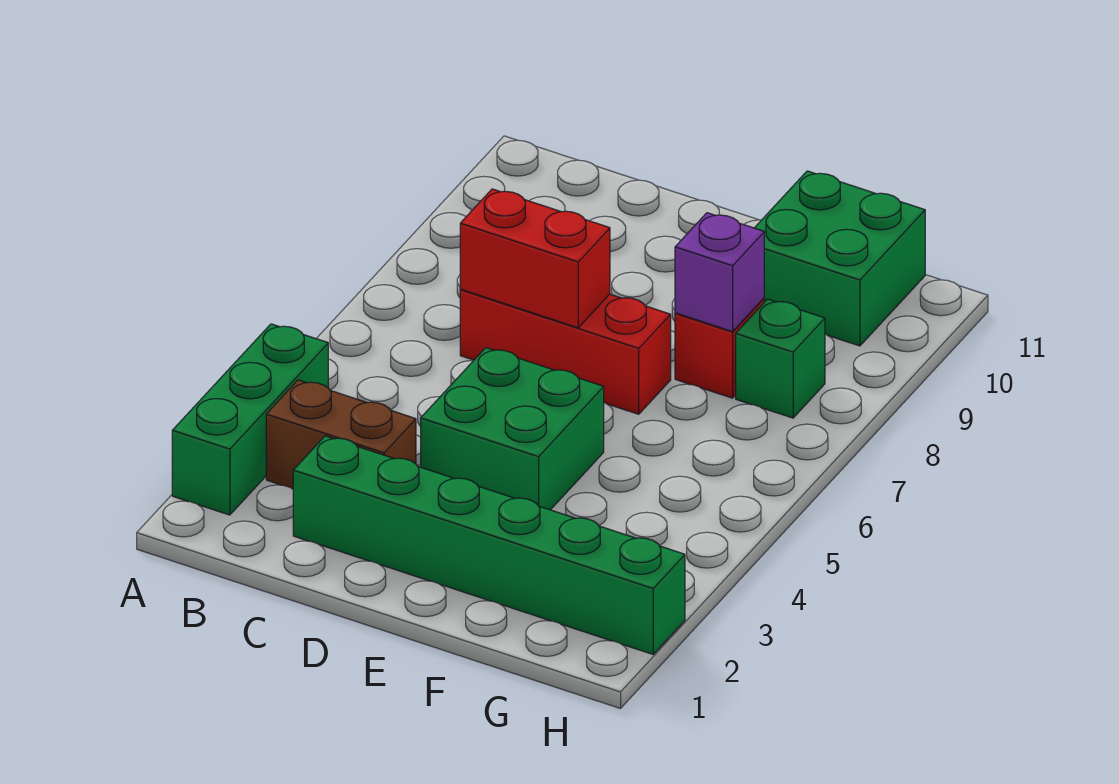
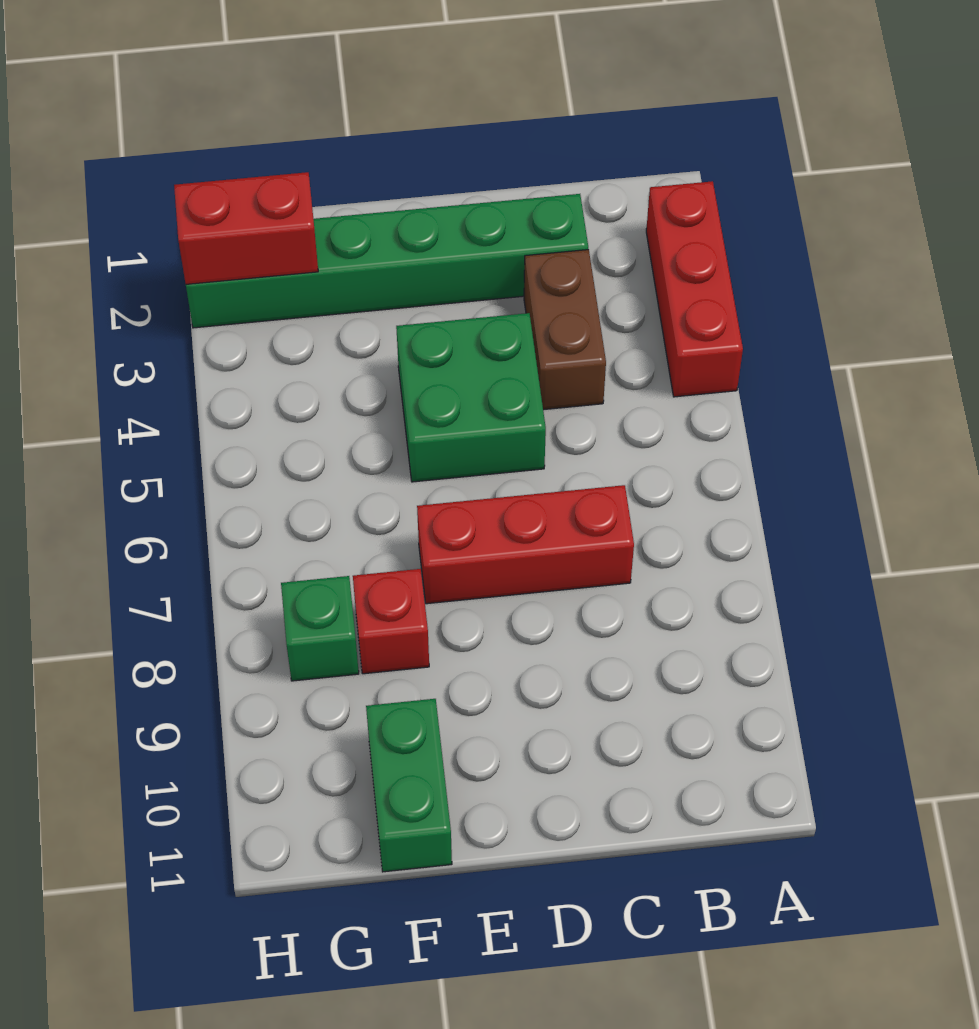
green 1x3 brick [172,324,328,515] -> red 1x3 brick [646,181,743,397]
brown 1x2 brick [266,380,416,489] -> brown 1x2 brick turned to [524,250,606,410]
red 1x2 brick [460,189,610,328] -> red 1x2 brick moved to [174,172,318,284]
purple 1x1 brick [675,213,764,332] -> none
green 2x2 brick [755,171,925,346] -> green 1x2 brick [366,699,452,872]

